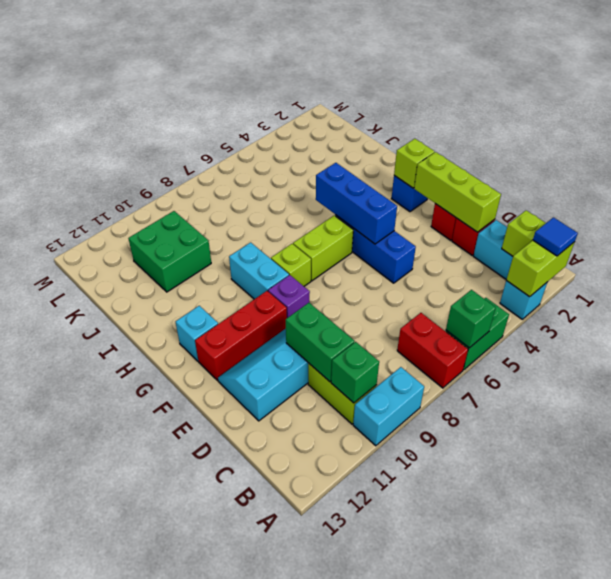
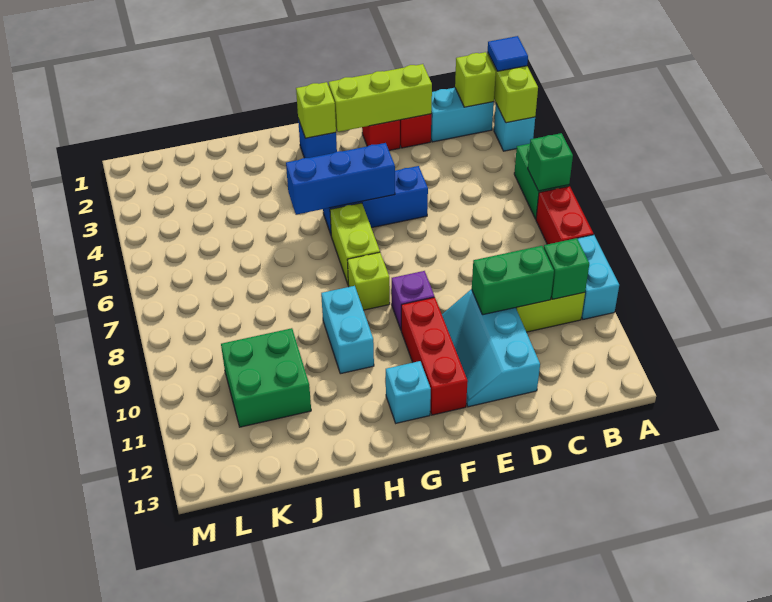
red 1x2 brick [397,313,468,388] -> red 1x2 brick turned to [536,186,593,244]
cyan 1x2 brick [229,242,289,299] -> cyan 1x2 brick turned to [321,286,374,374]

